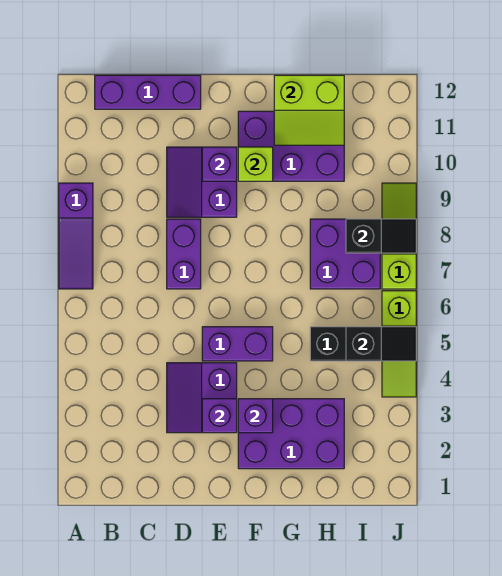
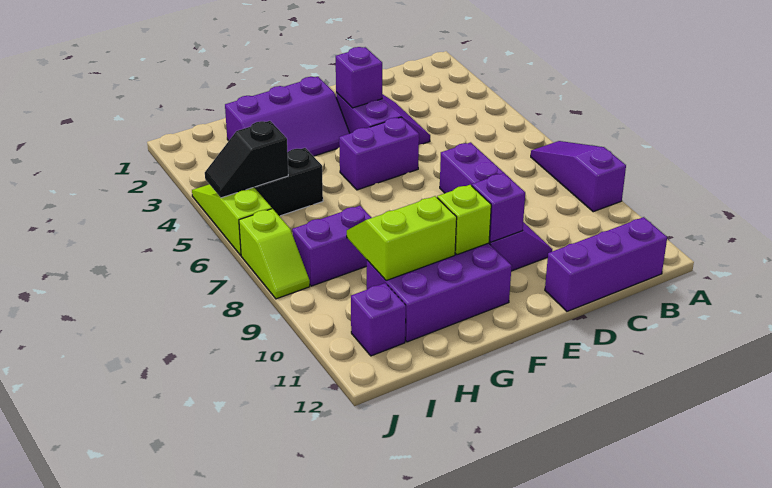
purple 2x3 brick [238,399,344,469] -> purple 2x3 slope [225,77,350,156]
purple 1x1 brick [238,399,273,433] -> purple 1x1 brick moved to [351,283,406,356]
lime 2x2 slope [274,75,344,145] -> lime 2x2 slope moved to [347,196,457,280]
purple 2x2 brick [310,219,380,289] -> purple 1x2 brick [292,206,372,286]
black 1x2 slope [346,219,416,253] -> none
lime 1x3 slope [382,183,416,289] -> lime 1x2 slope [239,209,310,299]

